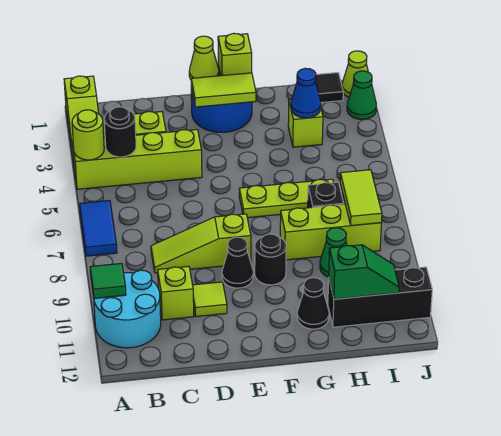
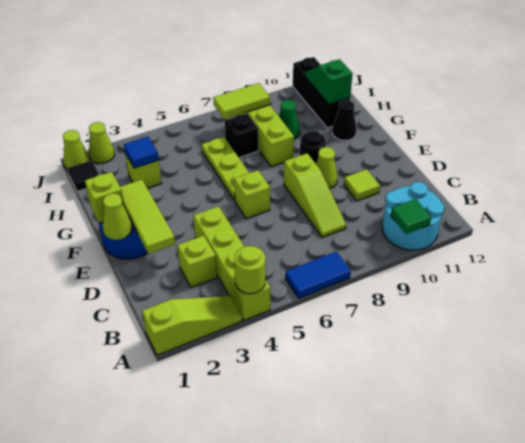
black 1x1 round brick [104,107,136,157] -> none
lime 1x1 brick [158,266,194,320] -> lime 1x1 brick moved to [234,170,270,219]
lime 1x2 tile [191,73,256,107] -> lime 1x3 tile [120,180,175,254]
black 1x1 cone [222,237,253,288] -> lime 1x1 cone [316,147,338,189]
blue 1x1 cone [291,68,321,118] -> blue 1x1 tile [124,137,159,168]
green 1x1 cone [347,71,376,119] -> lime 1x1 cone [89,122,115,163]

